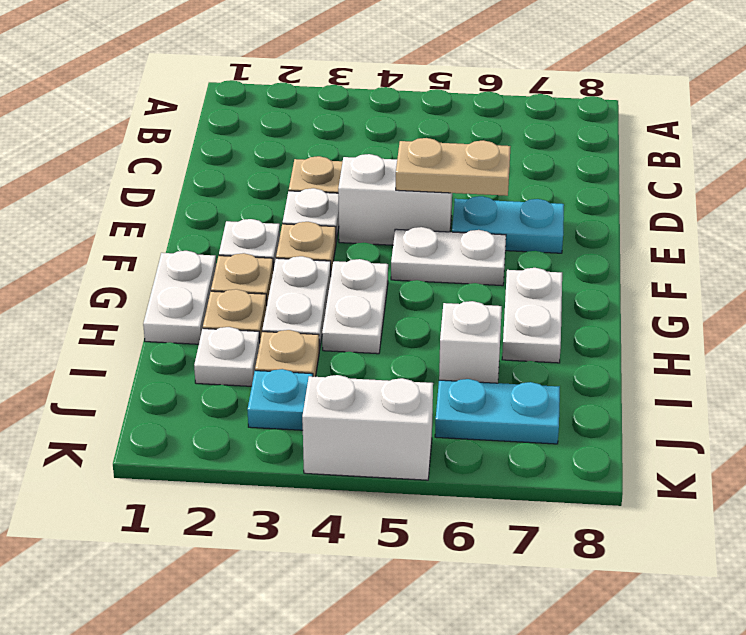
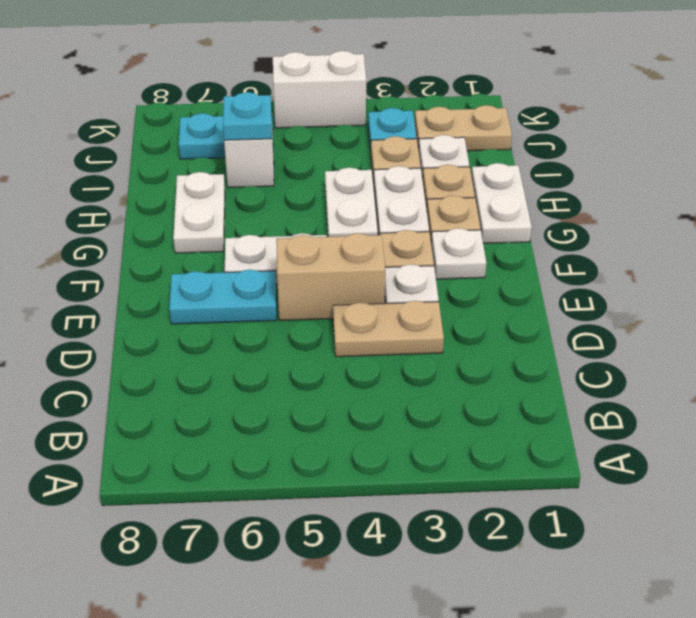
white 1x2 brick [338,154,452,245] -> tan 1x2 brick [276,233,385,320]
tan 1x2 plate [396,138,511,196] -> tan 1x2 plate moved to [415,105,512,151]
none -> cyan 1x1 plate [223,92,272,140]

